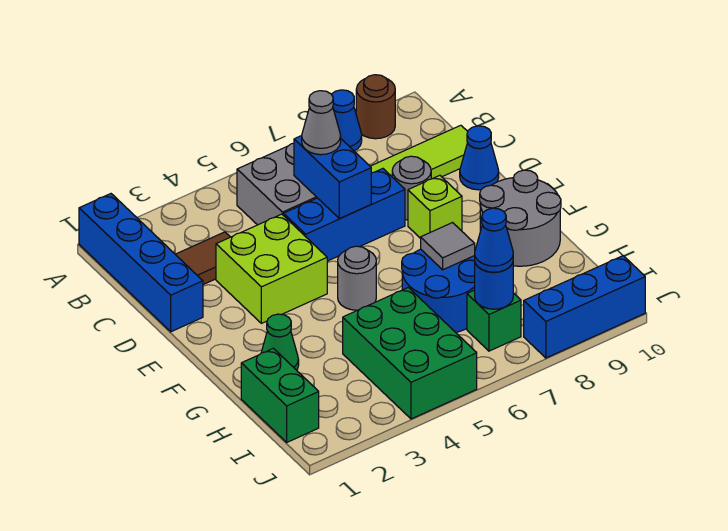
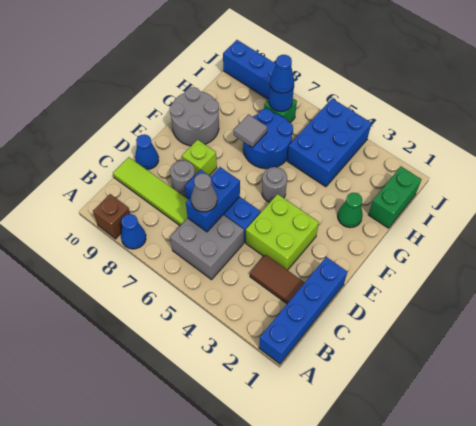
brown 1x1 round brick [356,75,395,139] -> brown 1x1 brick [93,194,130,239]
green 2x3 brick [343,288,477,419] -> blue 2x3 brick [287,99,371,187]

